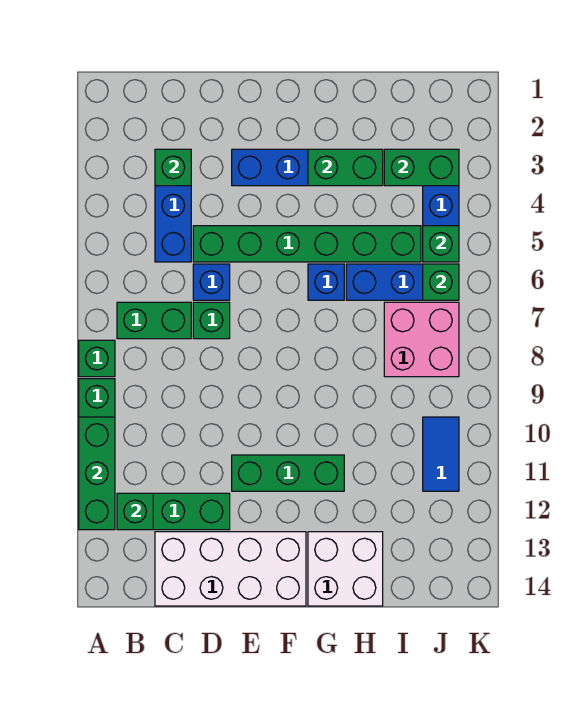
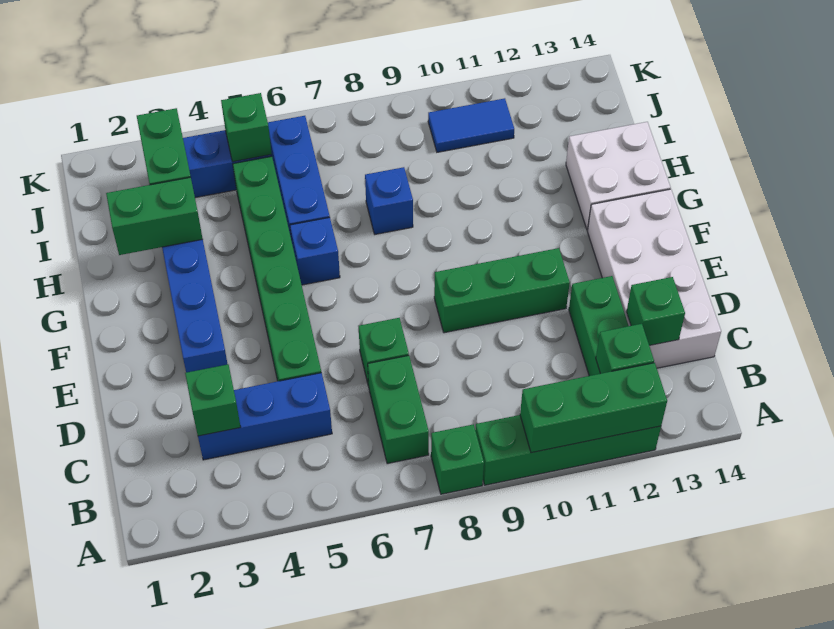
blue 1x1 brick [193,264,230,300] -> blue 1x1 brick moved to [365,167,413,234]
green 1x3 brick [232,455,344,491] -> green 1x3 brick turned to [434,248,570,333]
green 1x2 brick [308,149,383,186] -> green 1x2 brick turned to [106,177,203,255]
pink 2x2 brick [384,302,459,377] -> none
green 1x1 brick [423,264,459,300] -> green 1x1 brick moved to [626,277,685,346]

